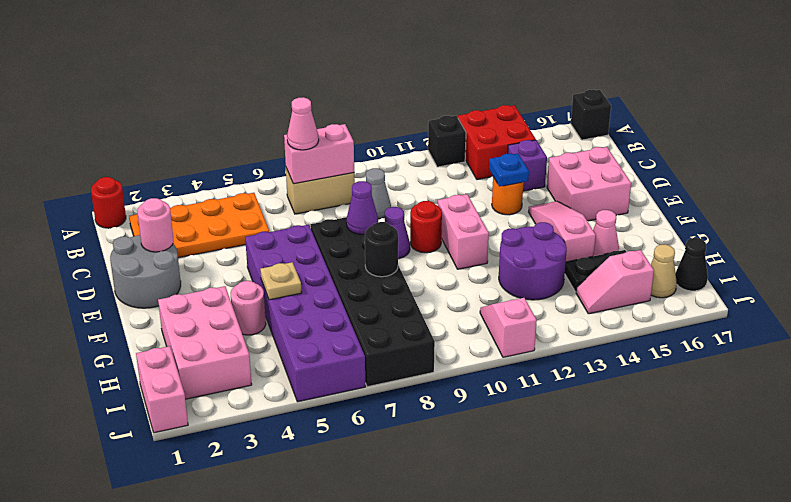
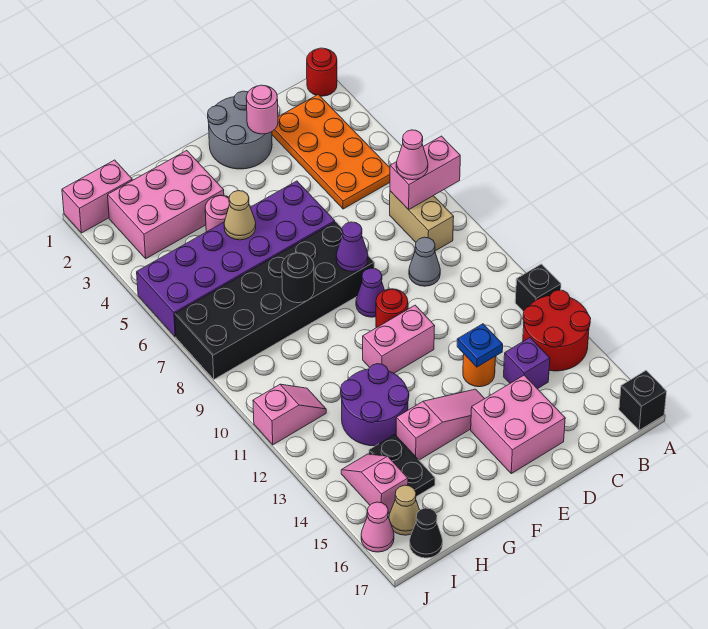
red 2x2 brick [458,105,536,180] -> red 2x2 round brick [523,290,591,371]
pink 1x2 brick [284,124,354,184] -> pink 1x2 brick turned to [390,136,460,210]
tan 1x1 plate [260,262,302,300] -> tan 1x1 cone [224,191,256,240]
pink 1x1 cone [593,210,619,256] -> pink 1x1 cone moved to [361,502,394,552]

